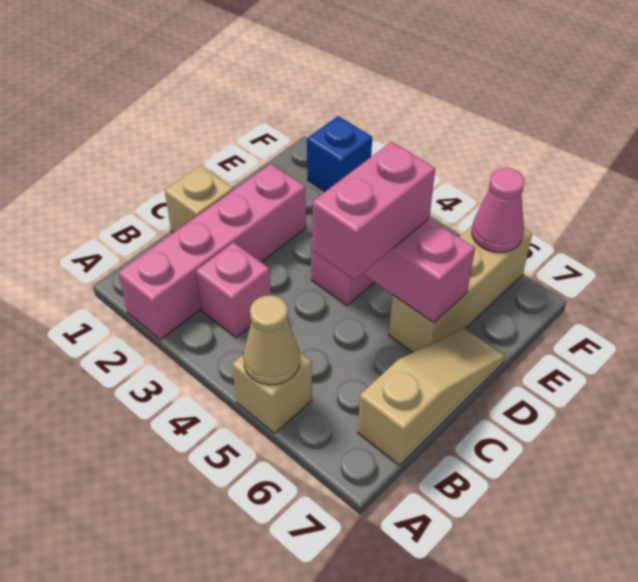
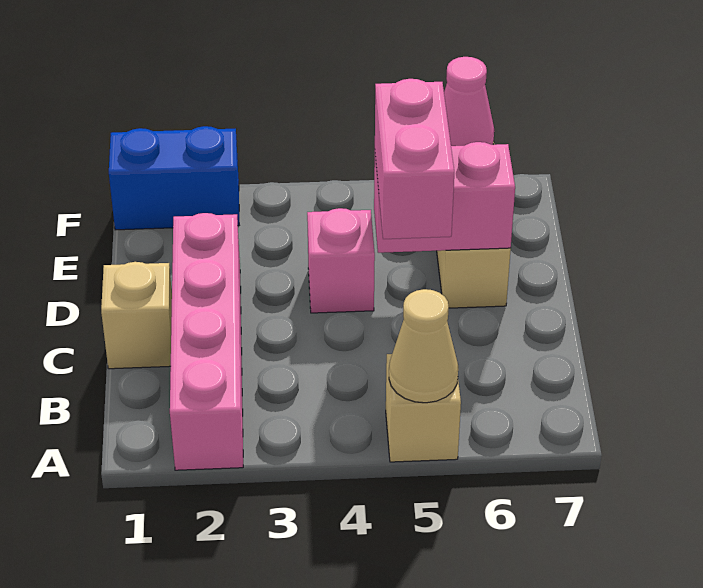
pink 1x1 brick [196,242,271,338] -> none
tan 1x3 slope [358,328,505,465] -> none
blue 1x1 brick [307,116,372,191] -> blue 1x2 brick [109,126,239,230]

